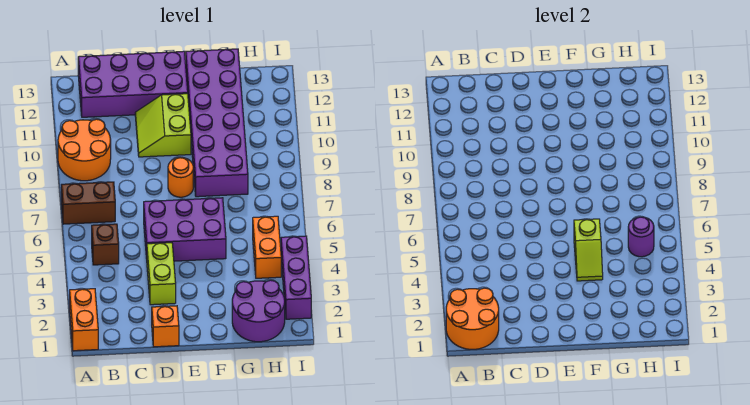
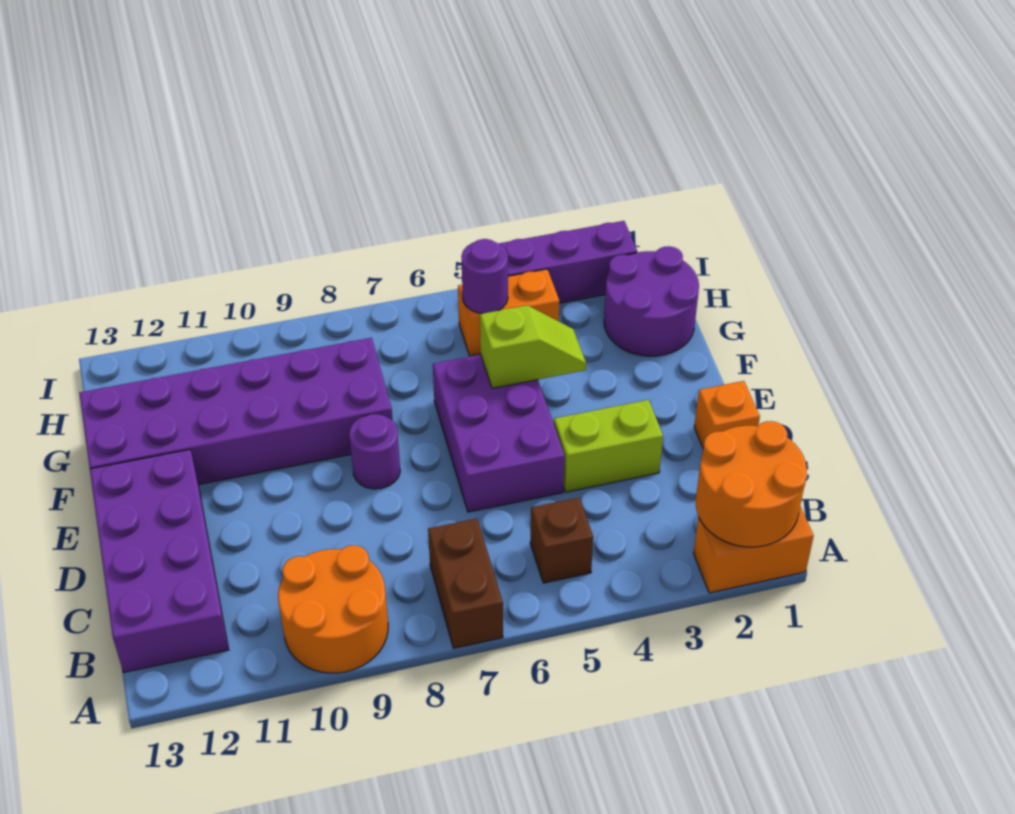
lime 2x2 slope [135,94,191,157] -> none
orange 1x1 round brick [168,158,193,197] -> purple 1x1 round brick [349,414,400,489]

